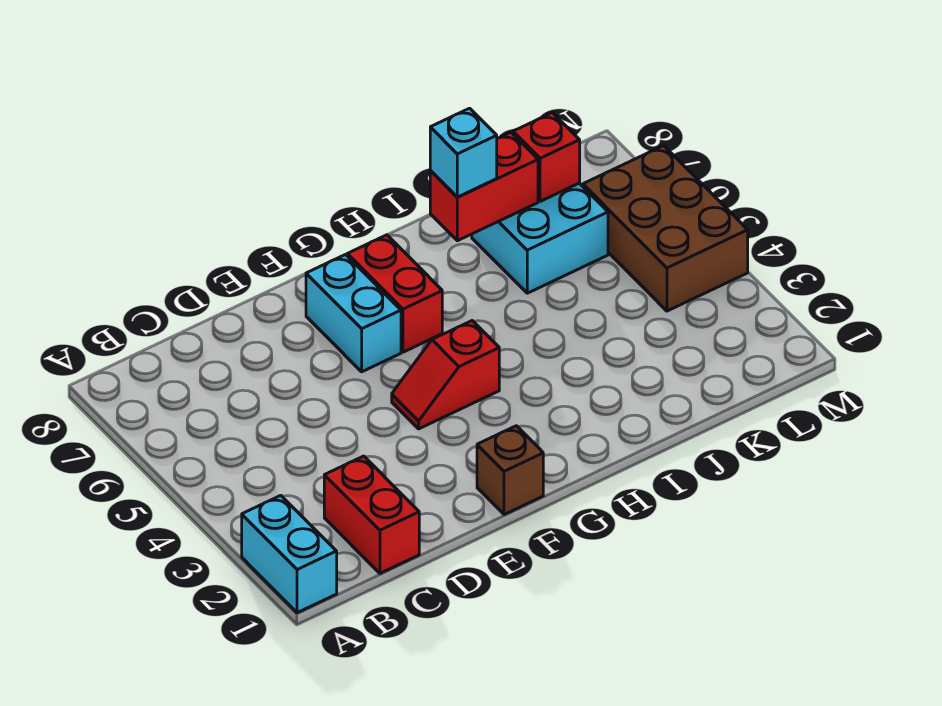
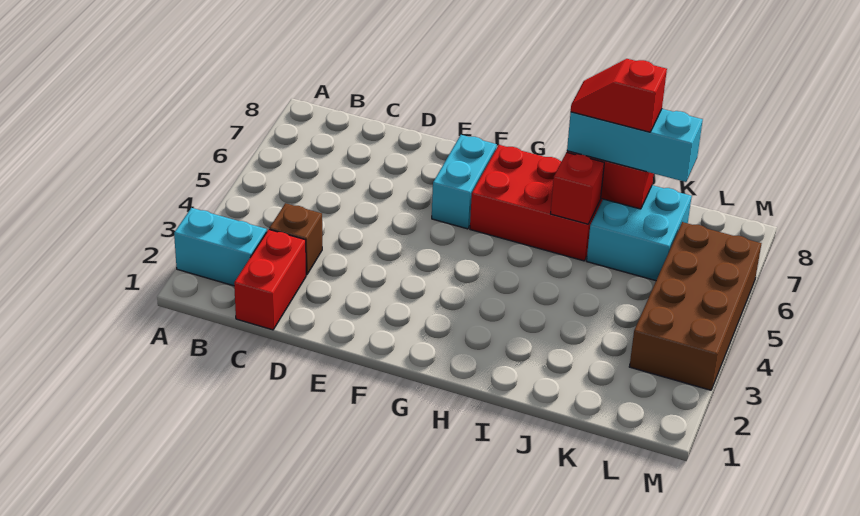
cyan 1x2 brick [242,495,337,613] -> cyan 1x2 brick turned to [174,208,267,286]
brown 1x1 brick [477,426,543,515] -> brown 1x1 brick moved to [269,203,322,275]
red 1x2 slope [392,321,499,429] -> red 1x2 slope moved to [571,59,667,132]
red 1x2 brick [347,235,442,352] -> red 2x3 brick [470,145,603,261]
cyan 1x1 brick [430,108,497,197] -> cyan 1x3 brick [567,109,703,182]
red 1x1 brick [513,113,580,201] -> red 1x1 brick moved to [551,152,604,224]
brown 2x3 brick [583,146,748,311] -> brown 2x4 brick [629,222,762,390]

